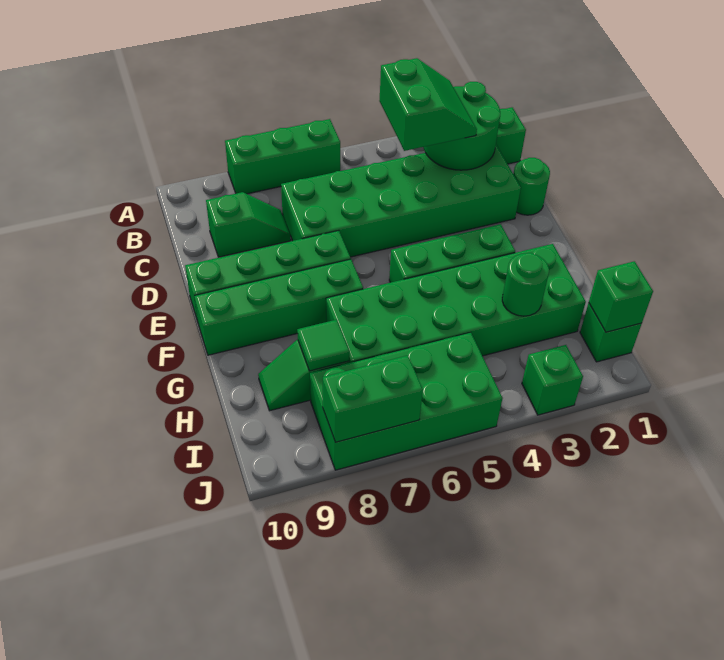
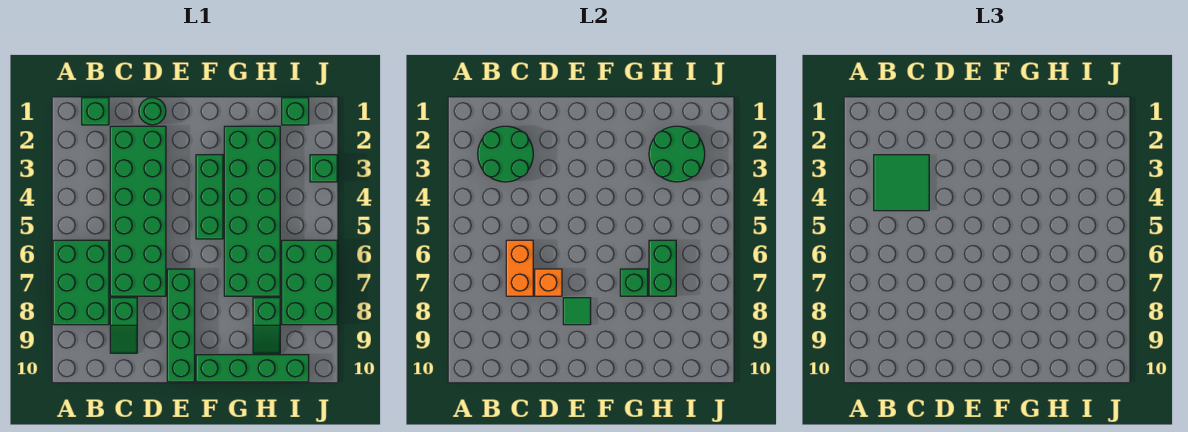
green 1x3 brick [225,119,340,194] -> green 2x3 brick [53,240,109,325]
green 2x2 slope [379,58,477,151] -> green 2x2 tile [874,155,929,211]
none -> orange 1x2 brick [506,240,533,296]
green 1x2 slope [206,192,291,257] -> green 1x2 slope turned to [110,298,137,353]
none -> orange 1x1 brick [535,269,562,296]
green 1x4 brick [194,259,363,355] -> green 1x4 brick turned to [196,355,309,382]
green 1x1 round brick [502,253,549,316] -> green 2x2 round brick [649,126,705,182]
green 1x1 tile [297,320,349,371] -> green 1x1 tile moved to [563,298,591,325]
green 1x1 brick [589,261,653,332] -> green 1x1 brick moved to [620,269,648,296]
green 2x4 brick [310,332,503,470] -> green 2x3 brick [282,240,337,325]
green 1x2 brick [323,355,423,442] -> green 1x2 brick moved to [649,240,676,296]

